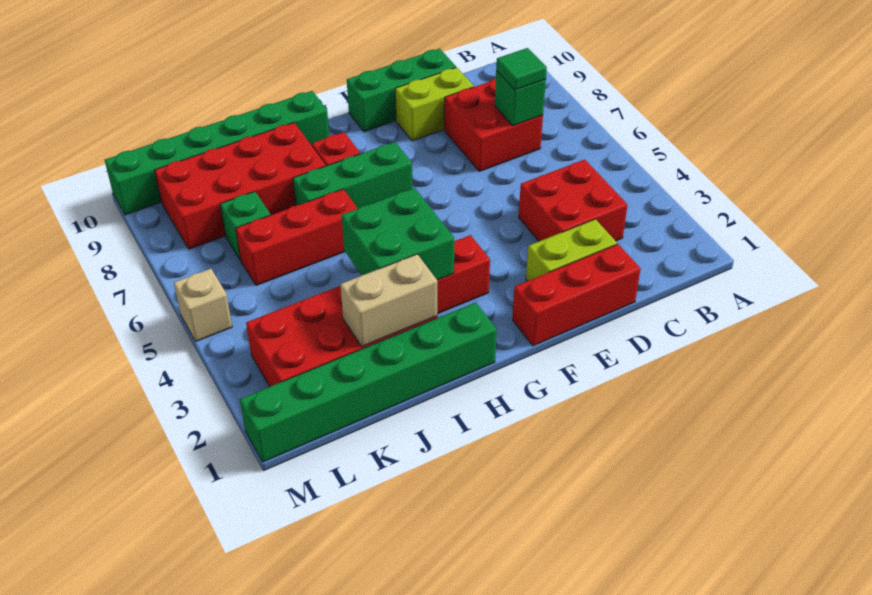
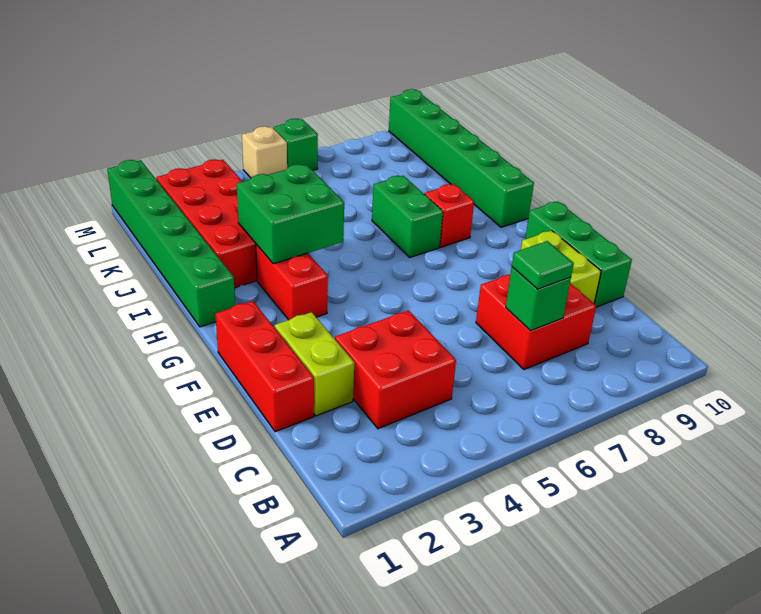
green 1x3 brick [293,142,412,209] -> green 1x2 brick [372,176,443,257]
tan 1x2 brick [341,254,437,347] -> none
red 1x3 brick [236,189,358,285] -> none
red 2x4 brick [155,123,326,249] -> none
green 1x1 brick [220,191,270,260] -> green 1x1 brick moved to [273,119,318,170]

